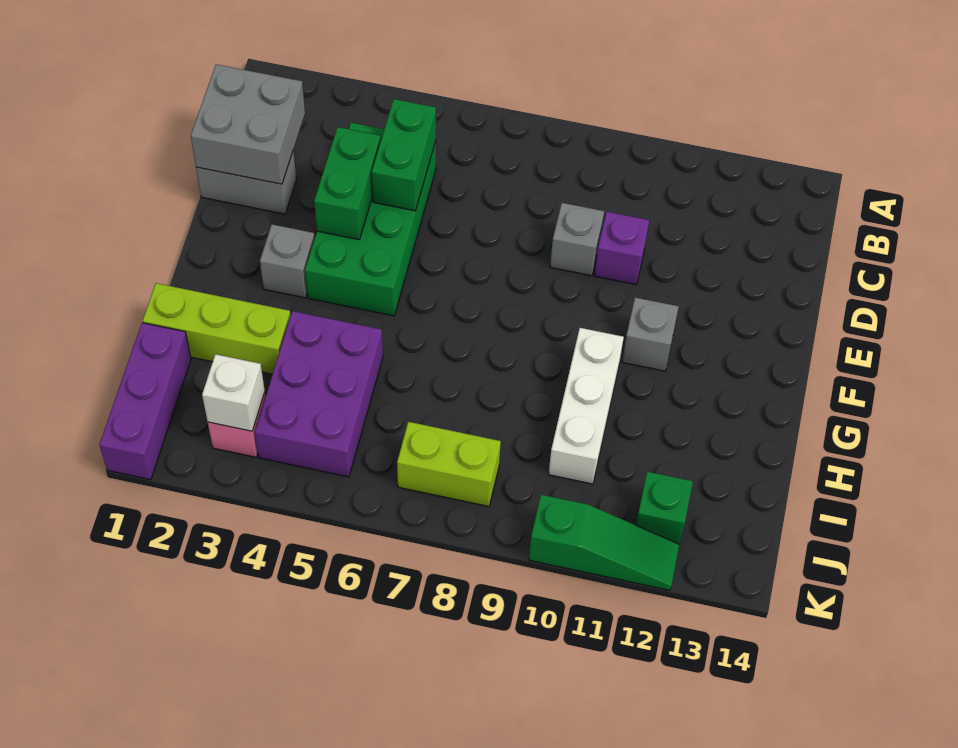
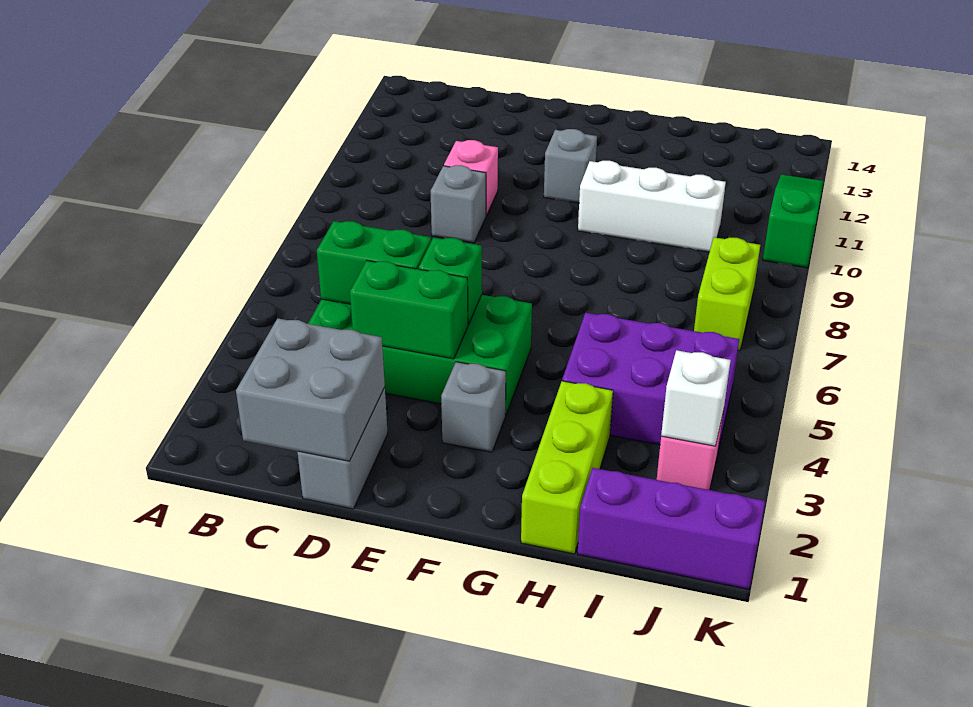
purple 1x1 brick [595,212,649,285] -> pink 1x1 brick [444,140,498,216]
green 1x1 brick [636,472,693,544] -> green 1x1 brick moved to [419,238,482,325]

